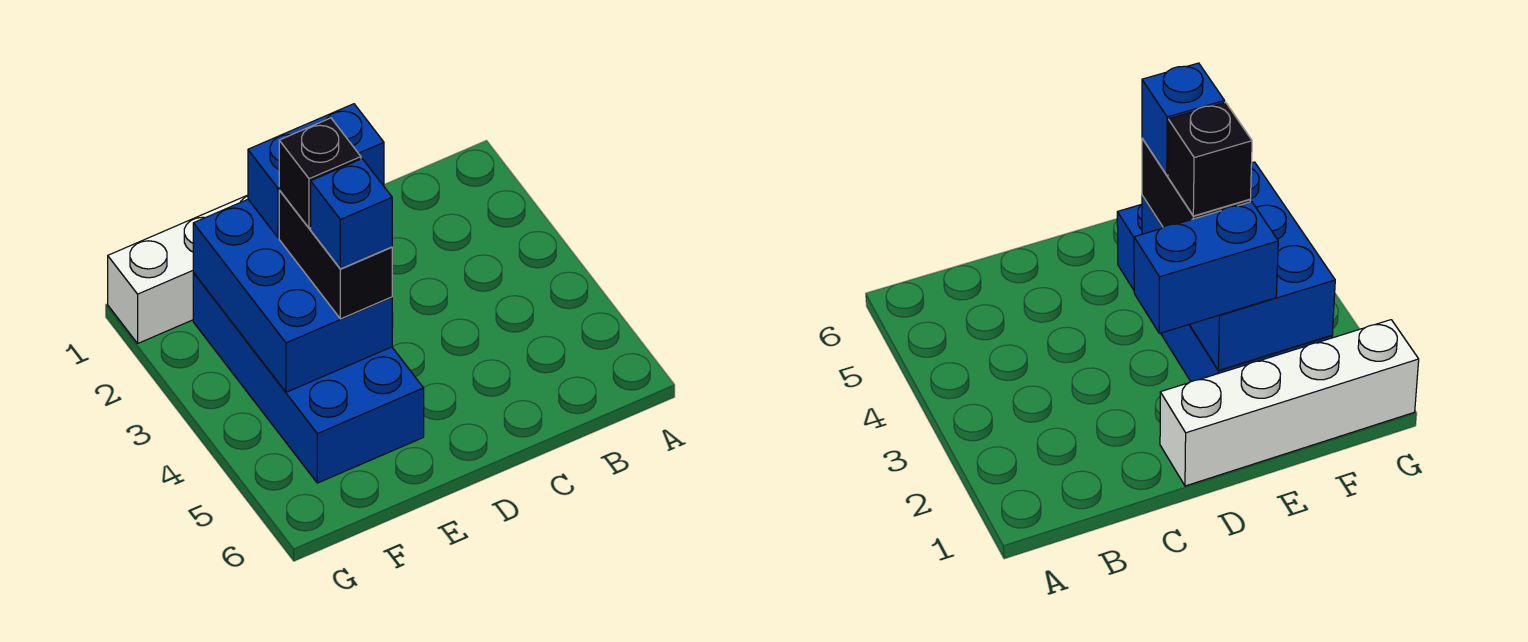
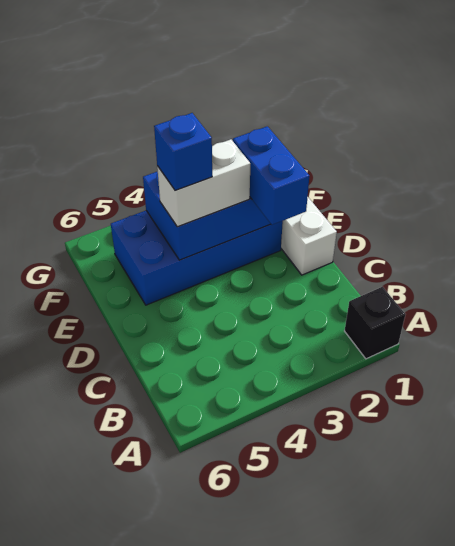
black 1x2 brick [279,190,392,319] -> white 1x2 brick [157,139,250,227]
black 1x1 brick [279,118,361,228] -> black 1x1 brick moved to [345,287,405,359]

